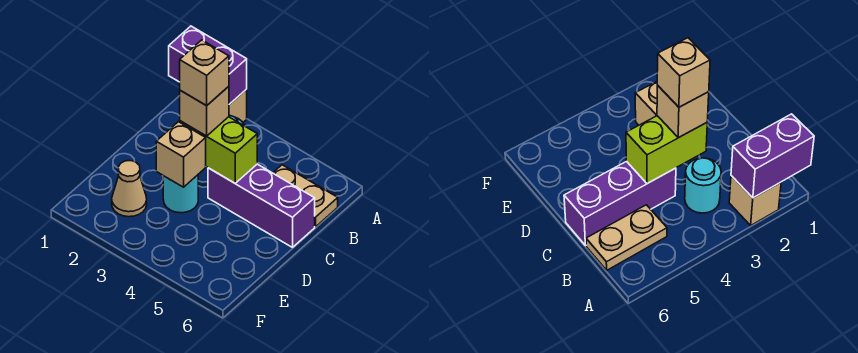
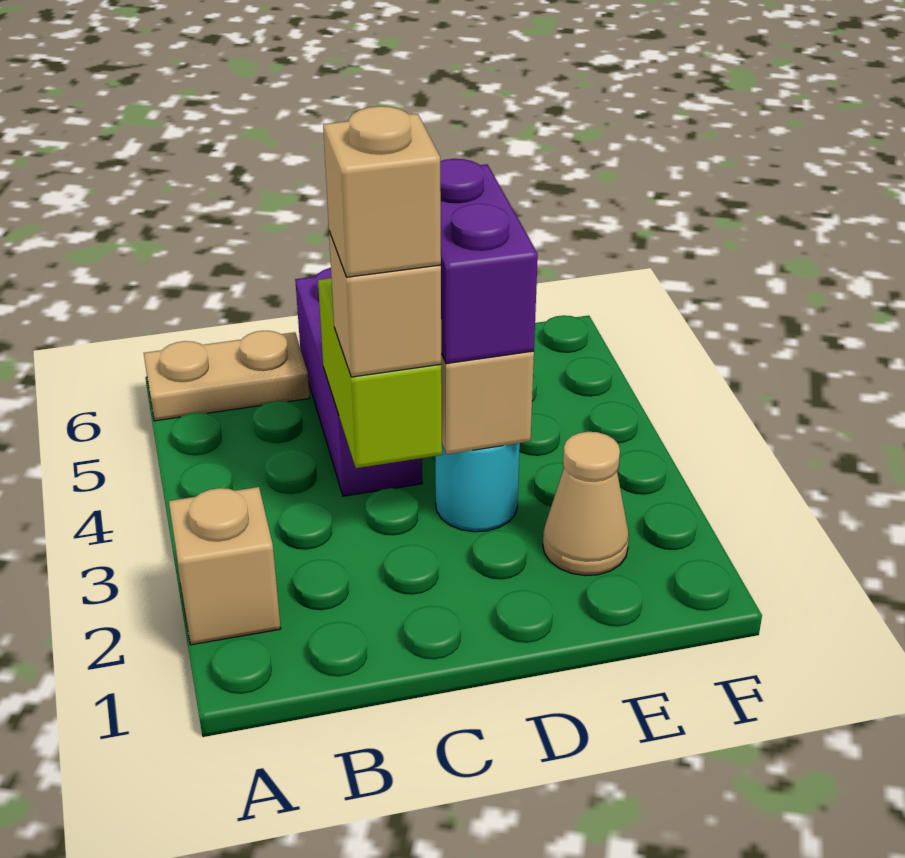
purple 1x2 brick [169,26,247,104] -> purple 1x2 brick moved to [440,159,538,364]
cyan 1x1 round brick [685,158,721,213] -> none
tan 1x2 plate [273,165,338,227] -> tan 1x2 plate turned to [144,331,310,421]

